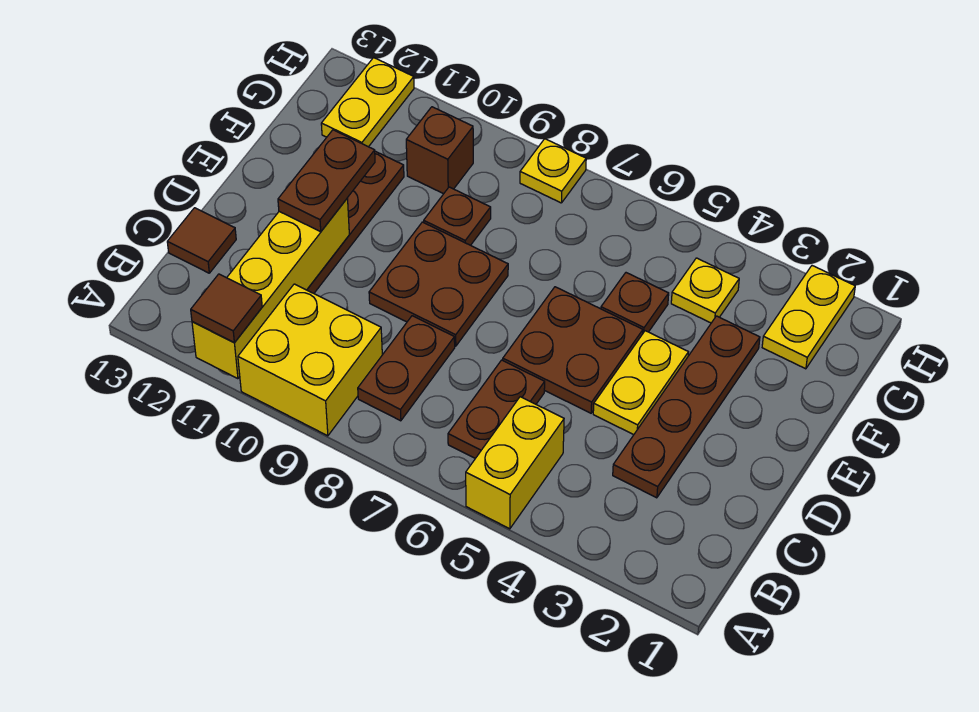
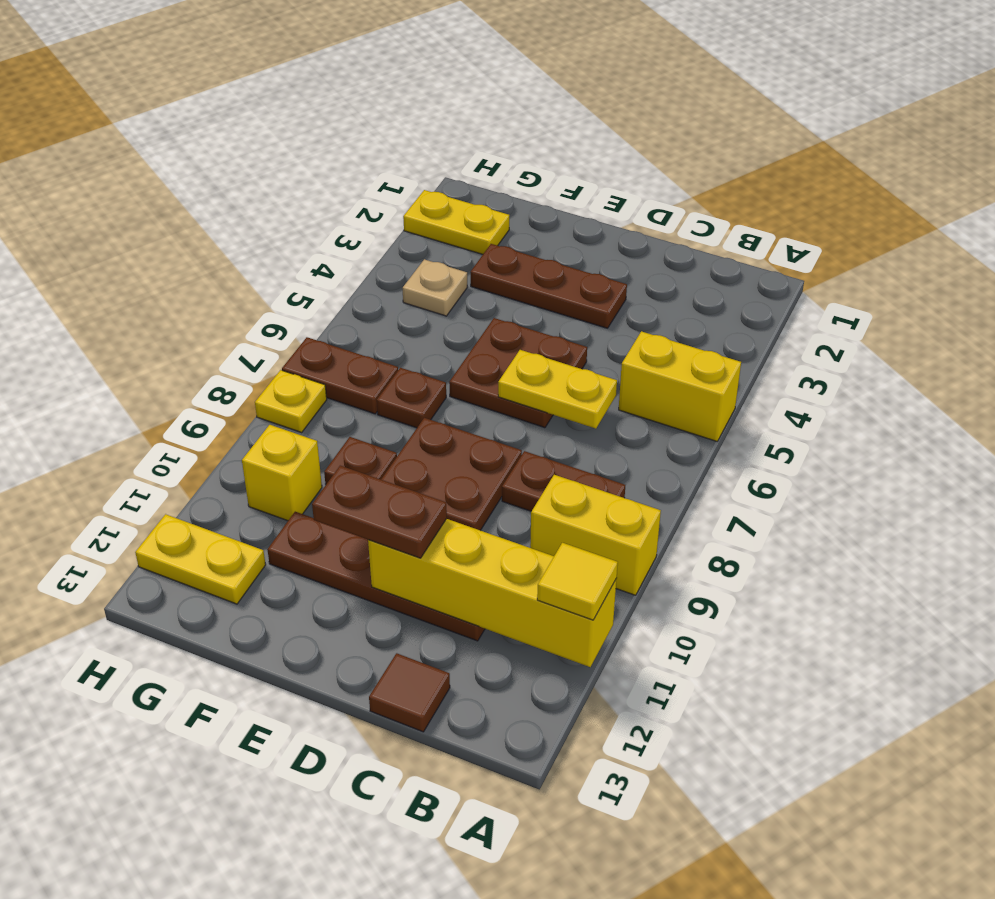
yellow 2x2 brick [238,284,382,436] -> yellow 1x2 brick [530,475,661,595]
brown 1x1 tile [191,274,262,343] -> yellow 1x1 tile [537,543,618,620]
brown 1x2 plate [448,360,545,458] -> brown 1x2 plate moved to [282,337,398,414]
brown 1x4 plate [613,316,760,498] -> brown 1x3 plate [471,244,627,328]
yellow 1x2 plate [593,331,688,435] -> yellow 1x2 plate moved to [498,350,617,429]
brown 1x1 plate [601,273,669,333] -> brown 1x1 plate moved to [377,368,446,428]
yellow 1x1 plate [671,258,739,323] -> tan 1x1 plate [402,259,467,316]
brown 1x1 brick [406,107,473,194] -> yellow 1x1 brick [242,425,322,521]

